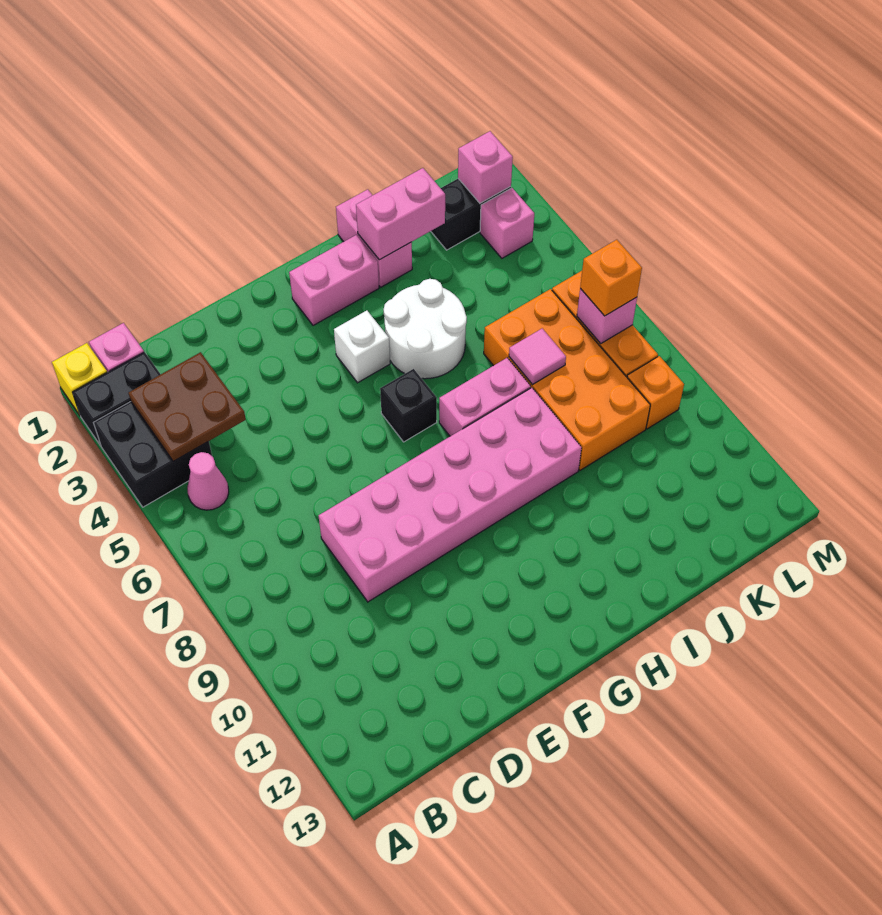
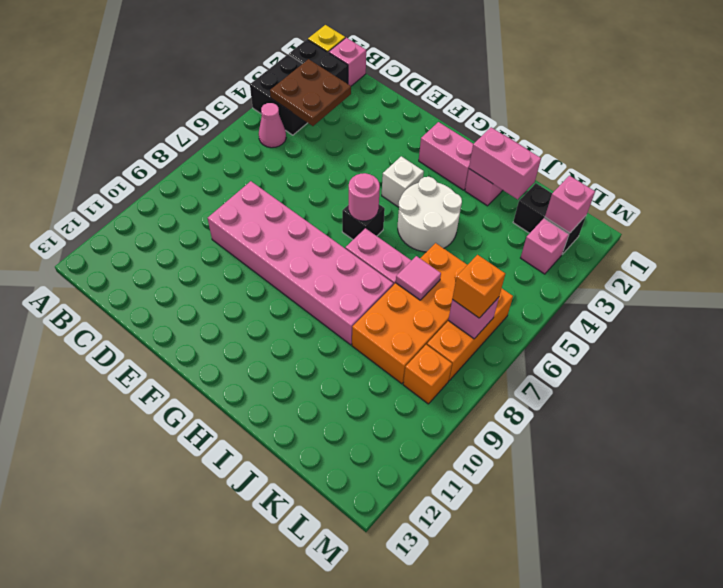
none -> pink 1x1 round brick [349,173,380,221]

